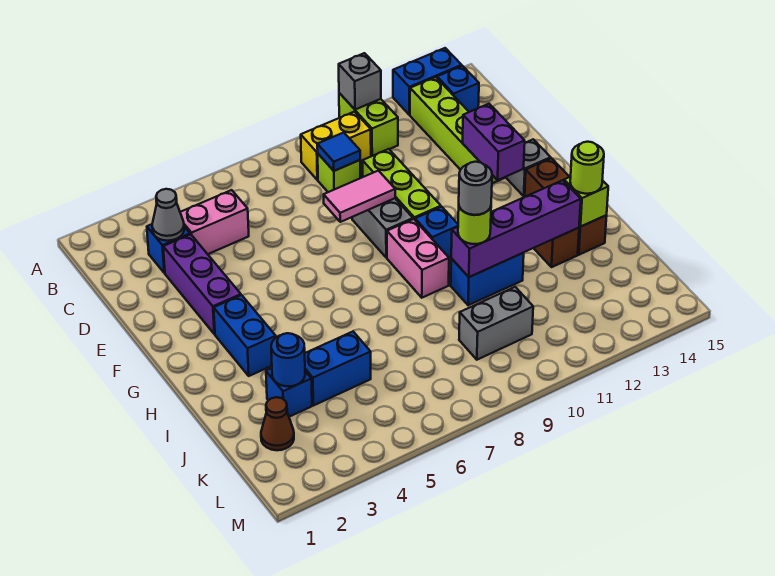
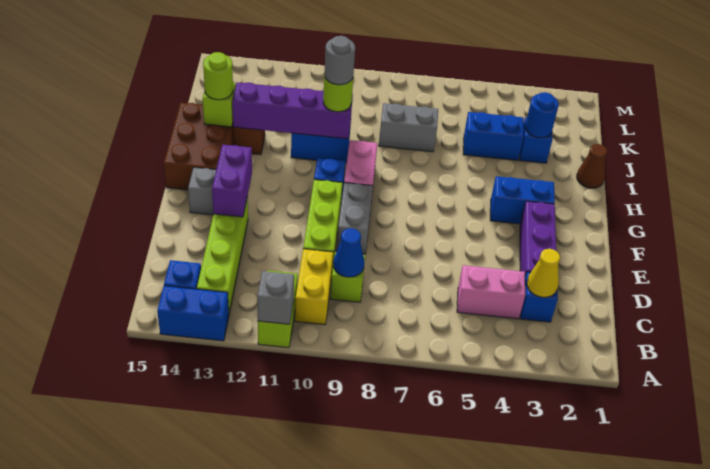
yellow 1x2 brick [301,112,371,180] -> yellow 1x2 brick turned to [295,249,333,325]
grey 1x1 cone [152,189,184,241] -> yellow 1x1 cone [527,249,560,297]
blue 1x1 tile [317,133,360,171] -> blue 1x1 cone [333,228,364,277]
pink 1x2 tile [324,171,395,222] -> none
blue 1x2 brick [214,295,276,376] -> blue 1x2 brick turned to [490,176,555,224]
brown 1x3 brick [525,158,607,255] -> brown 2x3 brick [164,103,234,190]
brown 1x1 cone [261,397,294,450] -> brown 1x1 cone moved to [577,144,607,188]
grey 1x2 brick [459,287,533,360] -> grey 1x2 brick moved to [379,103,438,152]

